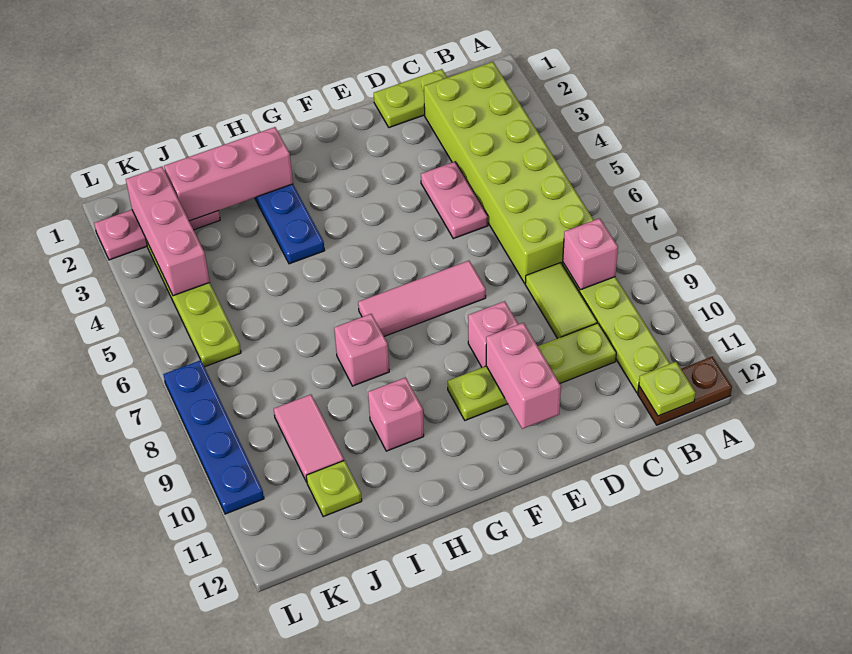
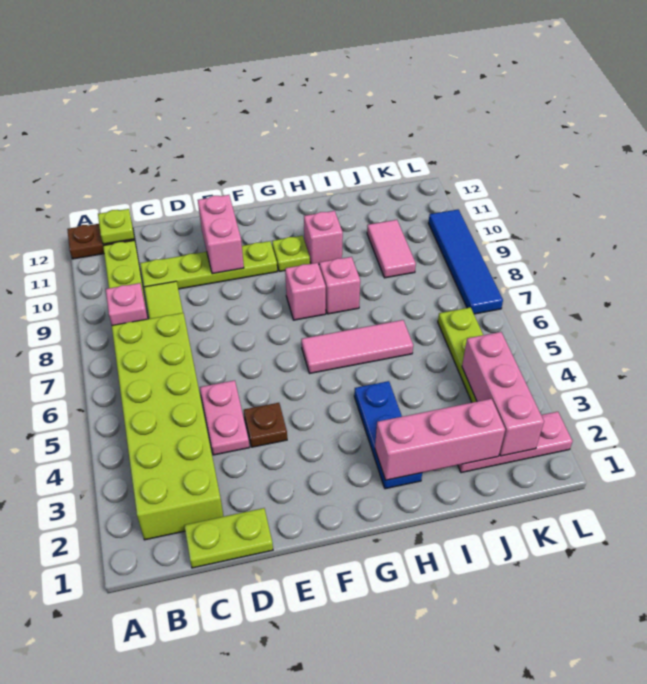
none -> brown 1x1 plate [244,403,287,447]
pink 1x3 tile [358,261,486,336] -> pink 1x3 tile moved to [301,320,413,374]
pink 1x1 brick [468,301,518,367] -> pink 1x1 brick moved to [285,263,326,320]
lime 1x1 plate [306,460,362,517] -> lime 1x1 plate moved to [272,236,310,272]
blue 1x4 plate [163,360,264,514] -> blue 1x4 tile [428,210,503,314]

